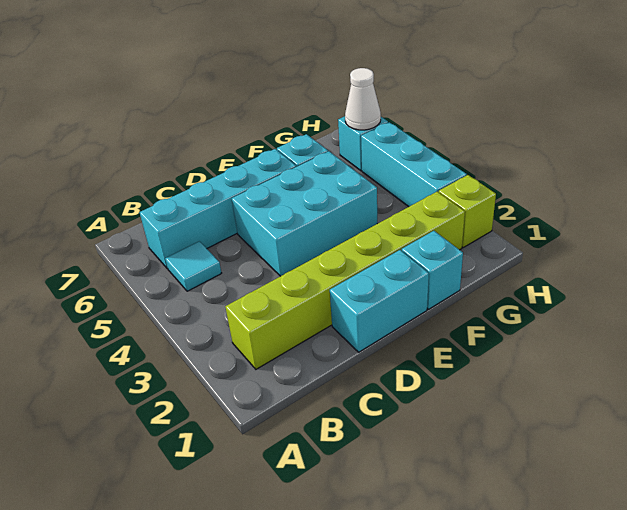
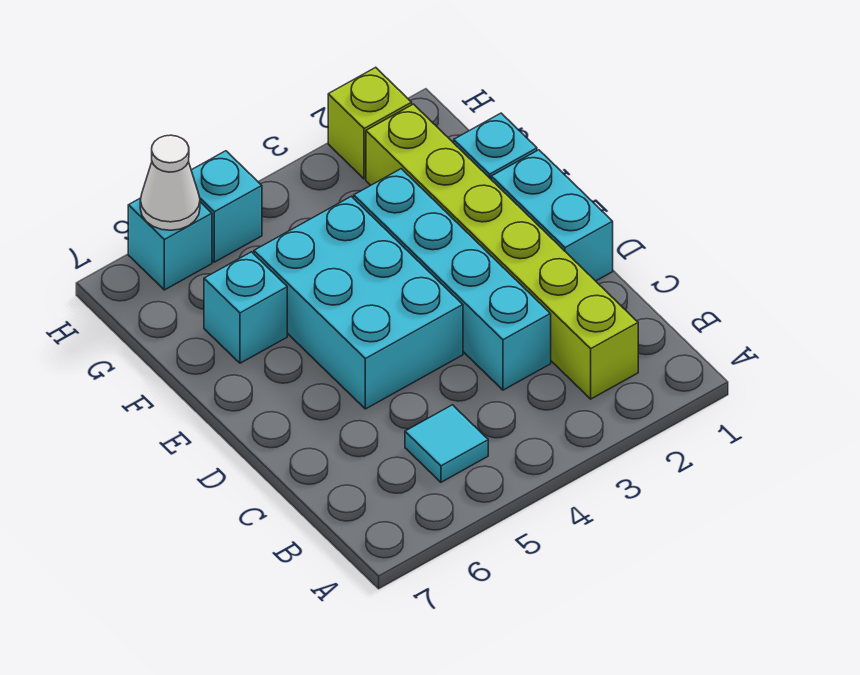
cyan 1x4 brick [140,149,296,269] -> cyan 1x4 brick moved to [354,169,551,390]
cyan 1x3 brick [361,122,467,207] -> cyan 1x1 brick [191,151,262,262]

